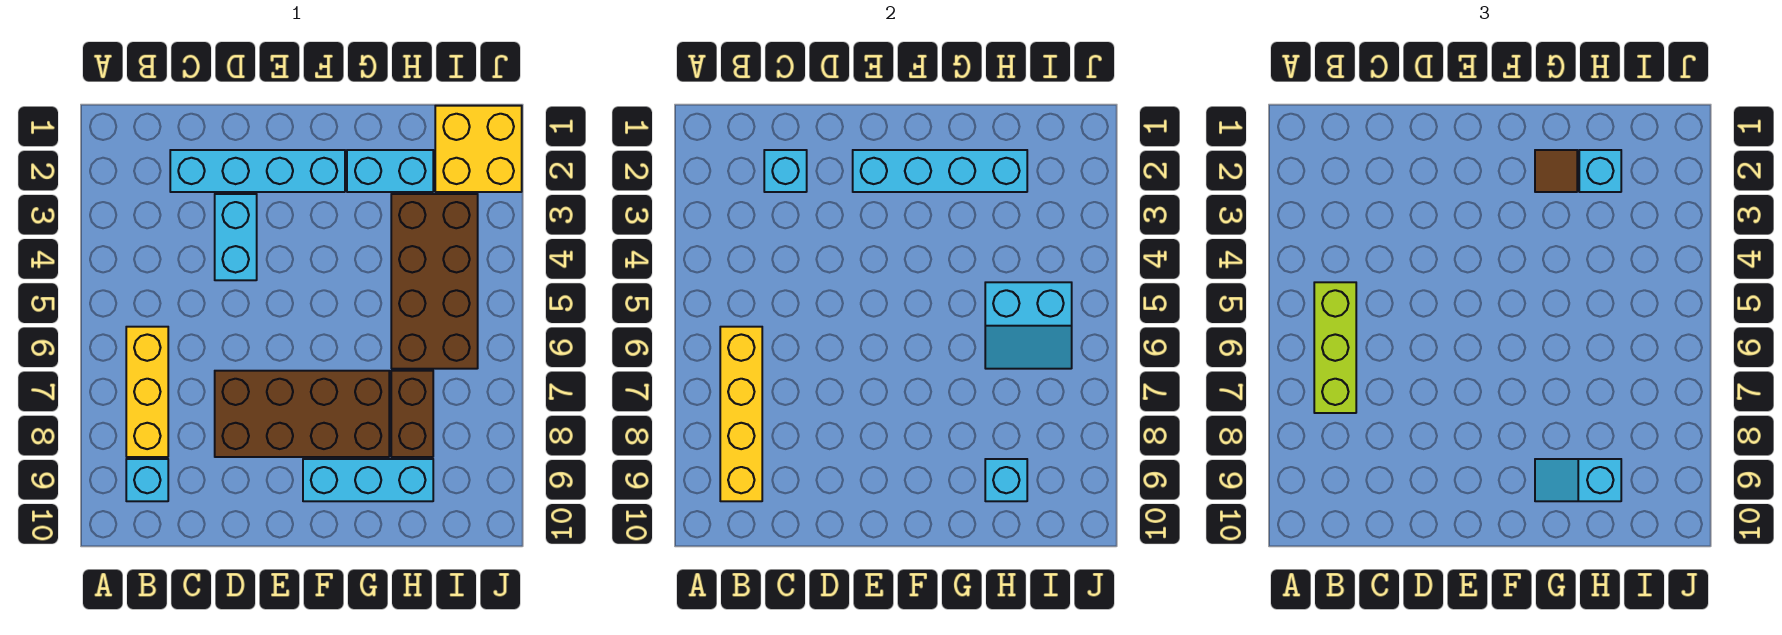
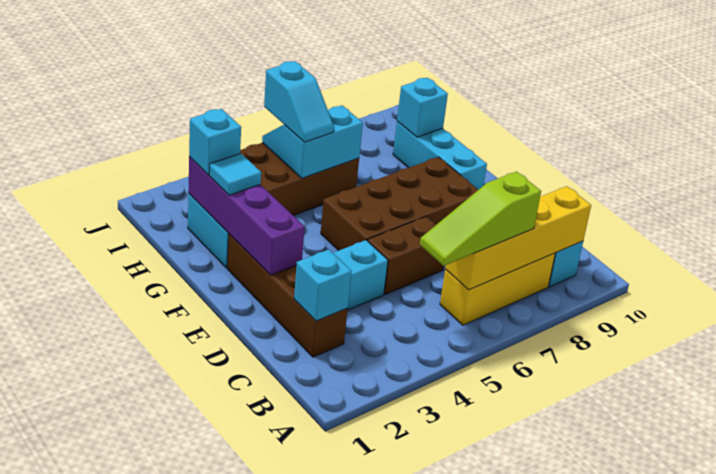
lime 1x3 brick [1314,282,1356,413] -> lime 1x3 slope [420,171,541,266]
cyan 1x4 brick [170,150,345,192] -> brown 1x4 brick [227,234,348,357]
brown 2x4 brick [215,371,389,457] -> brown 2x4 brick turned to [321,157,478,251]
cyan 1x4 brick [853,150,1027,192] -> purple 1x4 brick [188,157,305,275]
brown 1x1 tile [1535,150,1577,192] -> cyan 1x1 tile [209,153,261,195]
cyan 1x2 slope [1535,459,1621,501] -> cyan 1x2 slope moved to [264,61,334,142]
cyan 2x2 slope [985,282,1072,369] -> cyan 2x2 slope turned to [262,105,363,178]
brown 1x2 brick [391,371,433,457] -> brown 1x2 brick moved to [367,217,444,294]
yellow 2x2 brick [435,106,522,192] -> none

